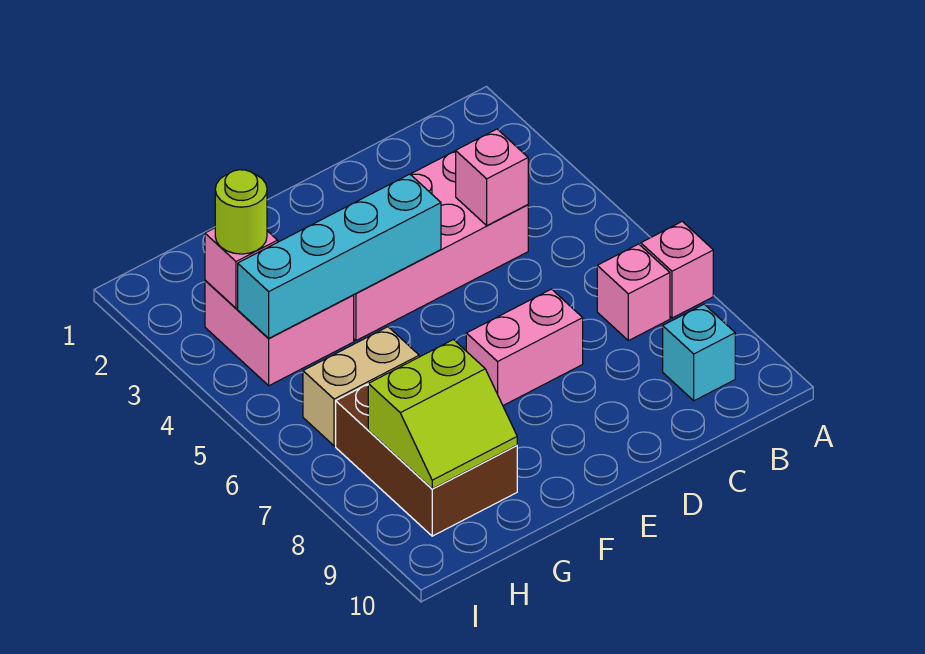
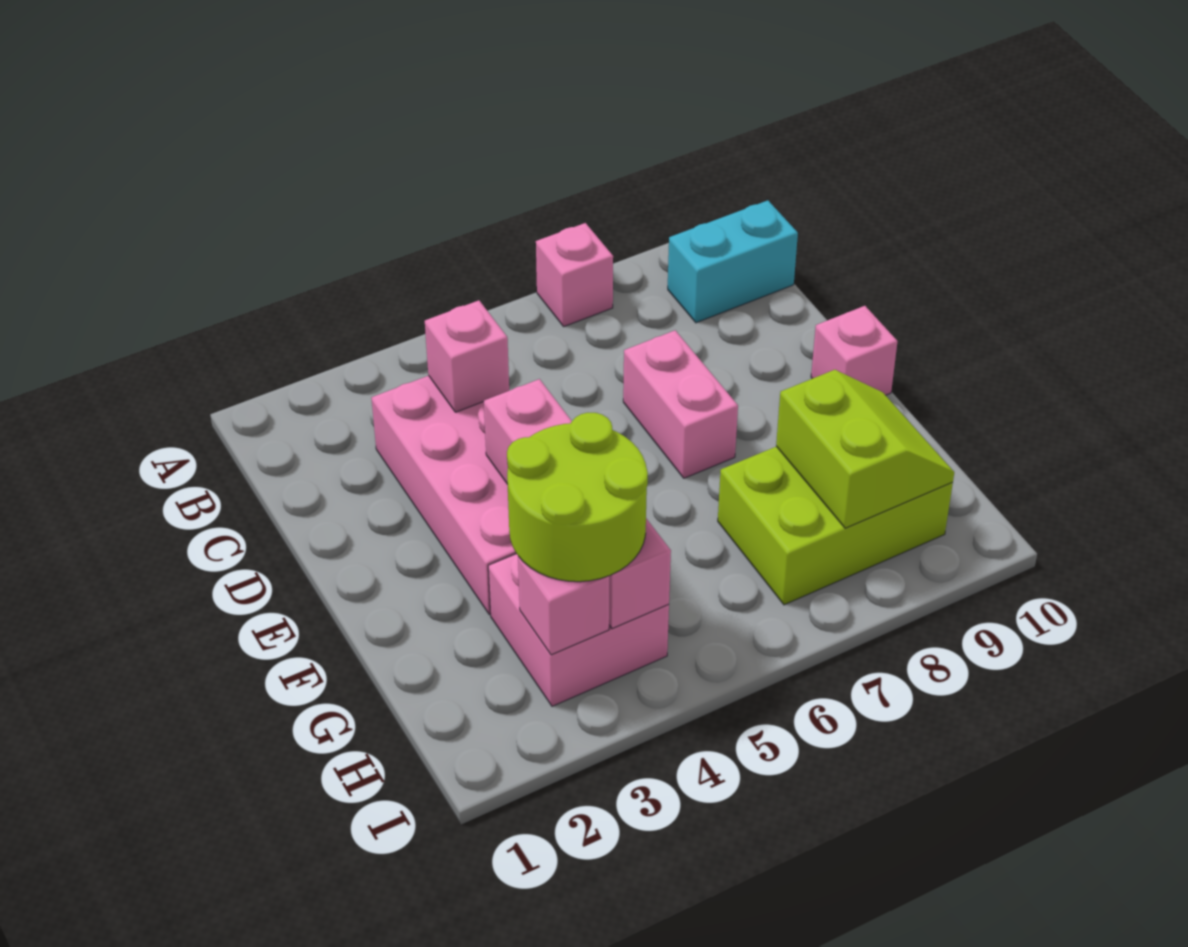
pink 1x1 brick [597,244,670,341] -> pink 1x1 brick moved to [811,306,898,395]
cyan 1x1 brick [663,304,735,401] -> cyan 1x2 brick [668,200,798,323]
cyan 1x4 brick [238,174,441,338] -> pink 1x4 brick [484,379,671,629]
tan 1x2 brick [303,327,419,446] -> none
brown 2x3 brick [336,384,517,536] -> lime 2x3 brick [718,446,953,605]
lime 1x1 round brick [215,170,267,254] -> lime 2x2 round brick [507,413,648,582]

